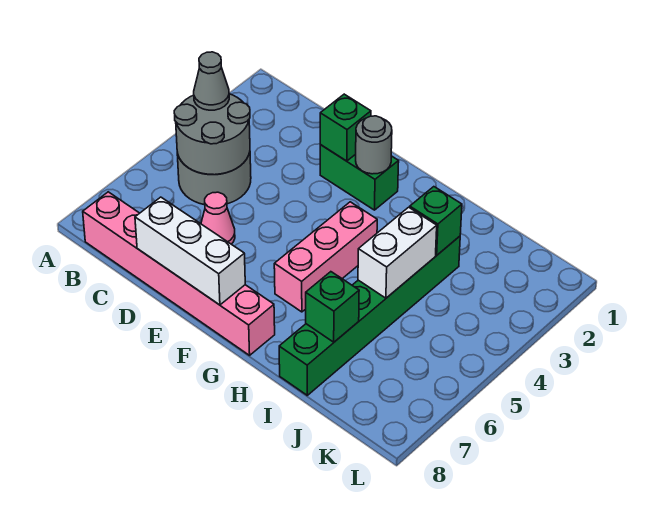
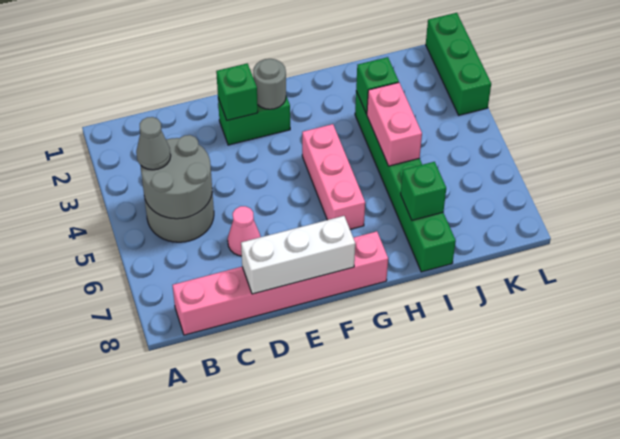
white 1x2 brick [358,207,437,298] -> pink 1x2 brick [367,83,422,166]
none -> green 1x3 brick [426,13,491,115]

